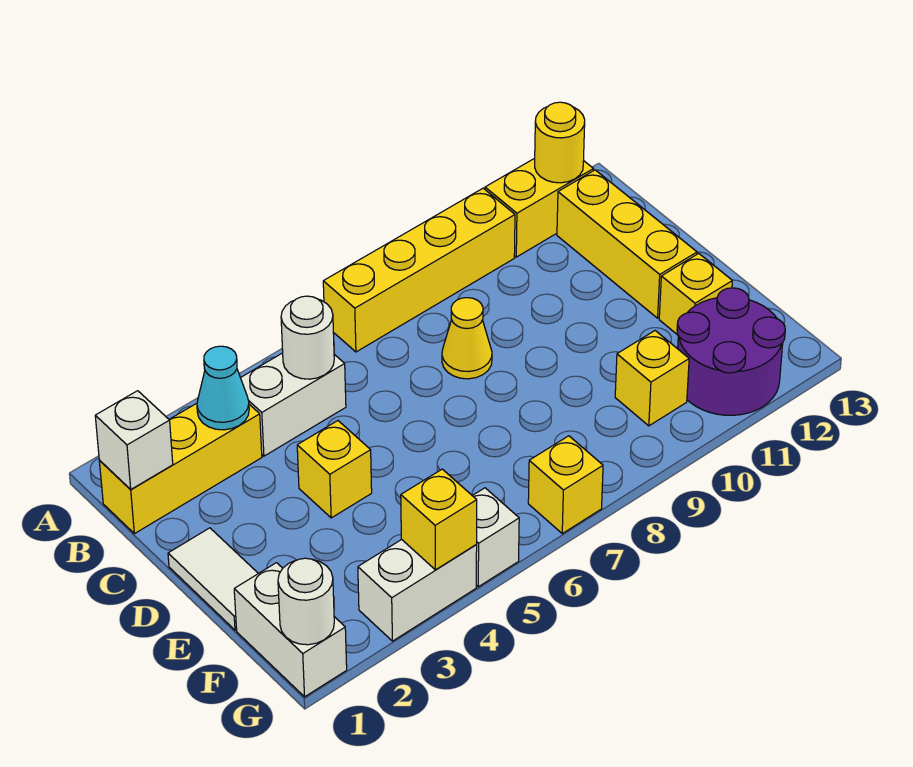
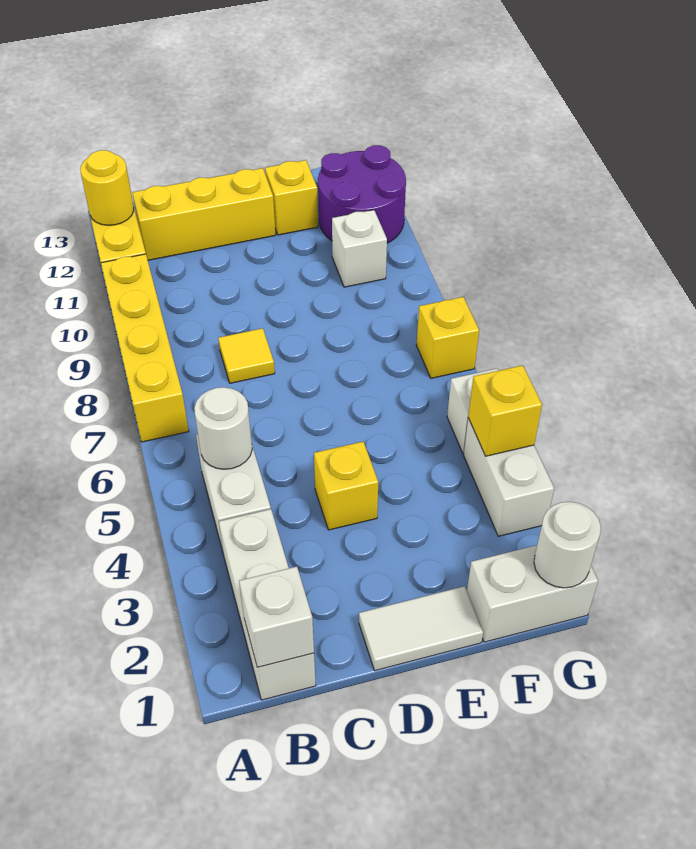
yellow 1x3 brick [99,403,262,534] -> white 1x3 brick [219,509,316,700]
cyan 1x1 cone [197,346,249,430] -> none
yellow 1x1 cone [442,298,492,379] -> yellow 1x1 tile [218,328,275,383]
yellow 1x1 brick [615,331,689,426] -> white 1x1 brick [332,210,387,287]

